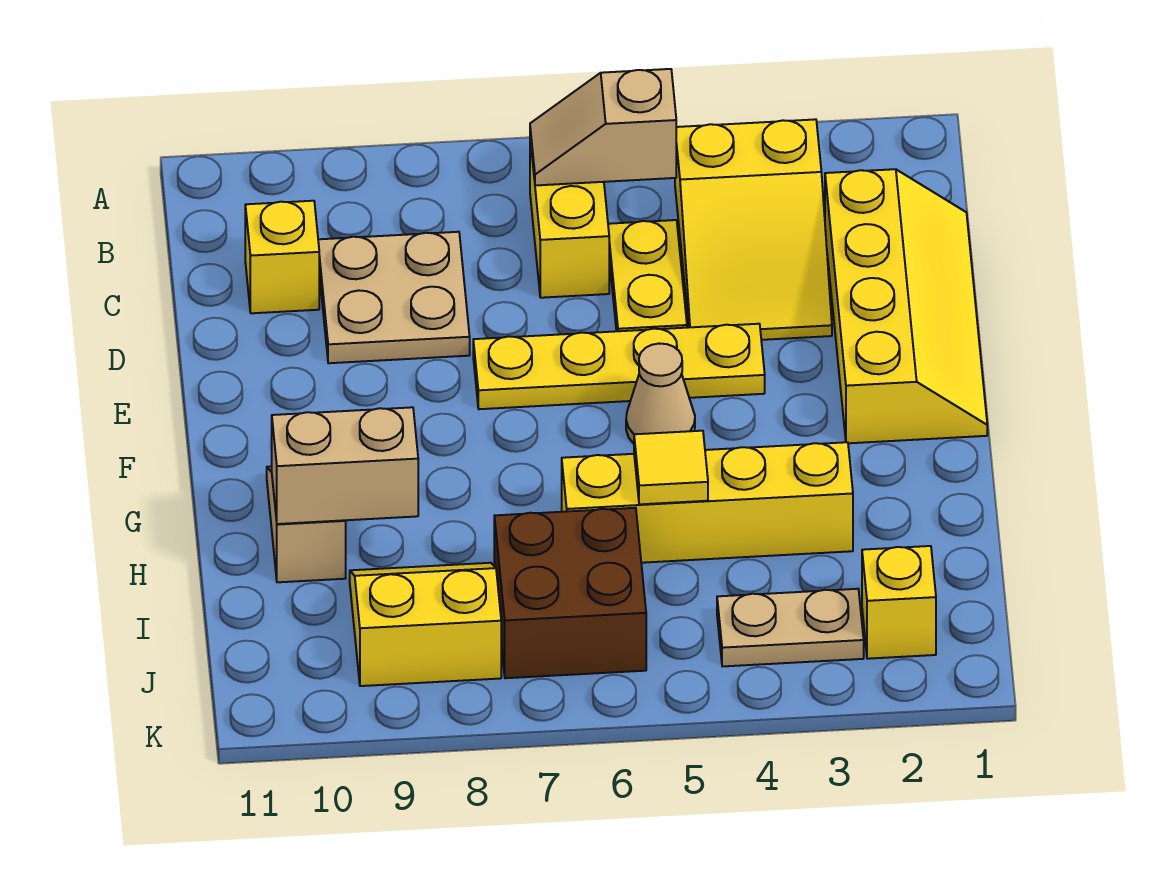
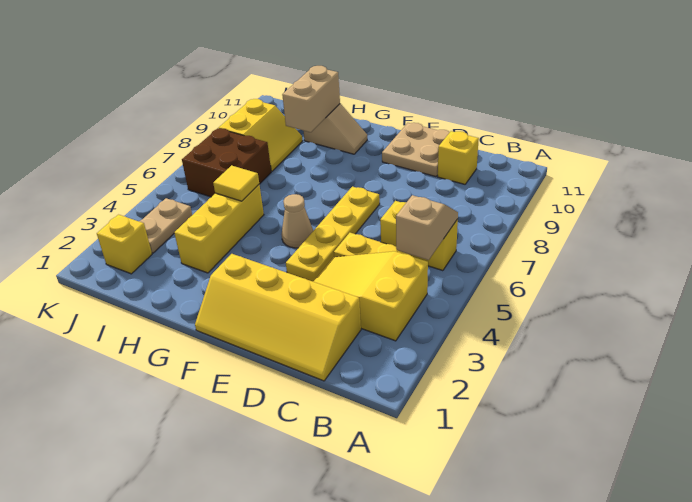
tan 2x2 plate [318,232,470,363] -> tan 2x2 plate moved to [382,123,450,177]
yellow 1x4 brick [562,442,853,563] -> yellow 1x3 brick [174,184,264,273]

